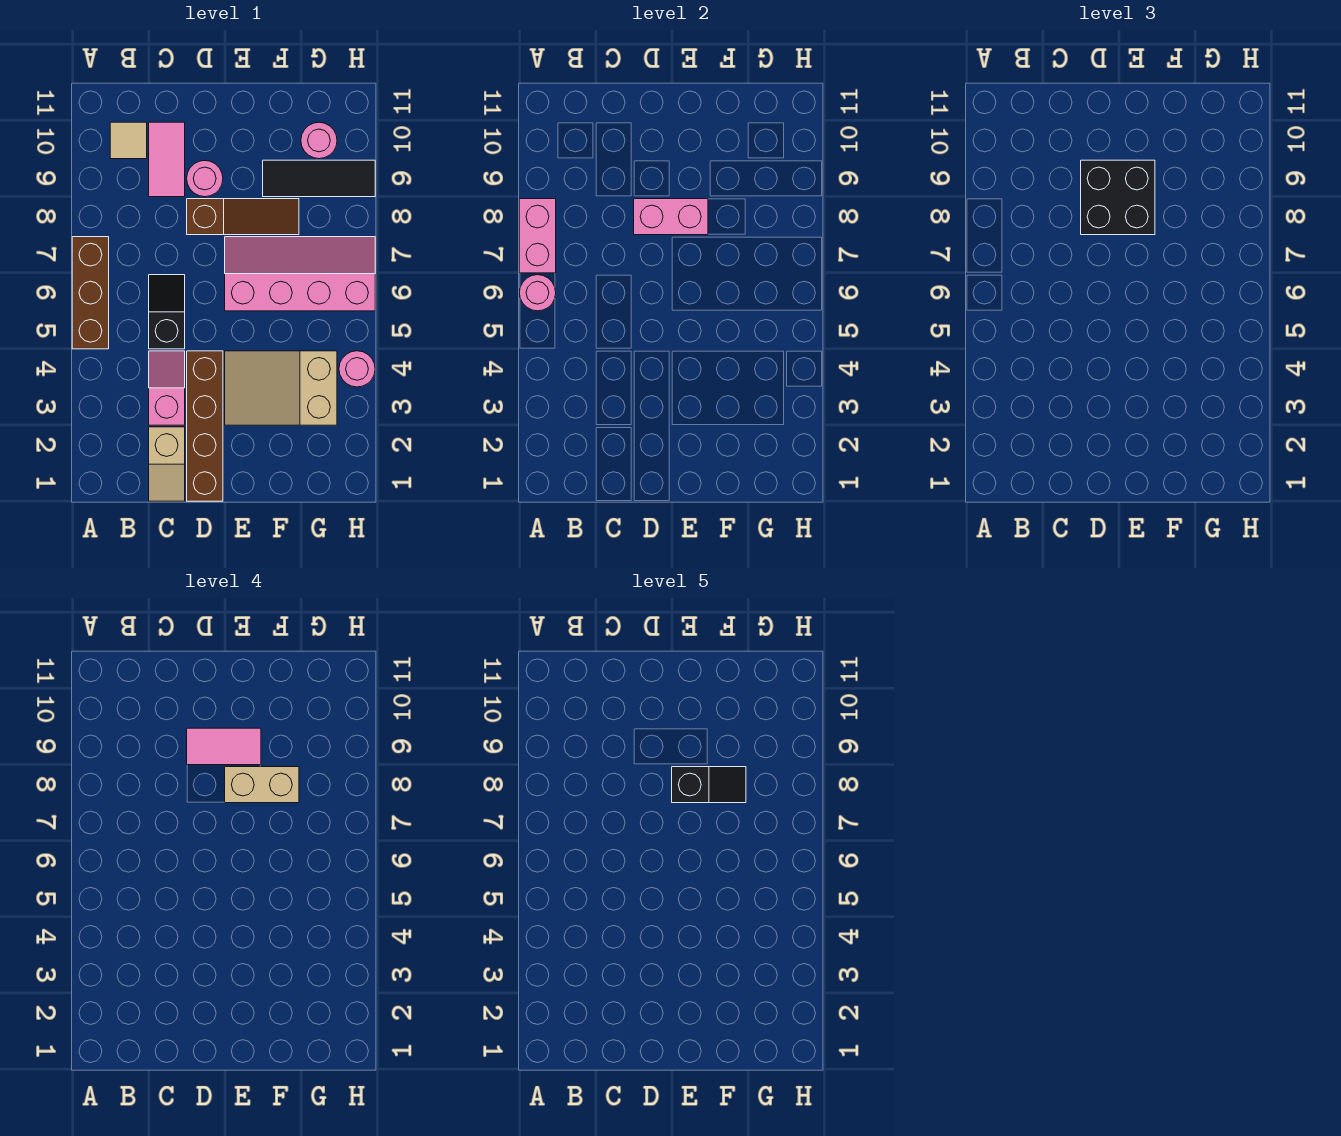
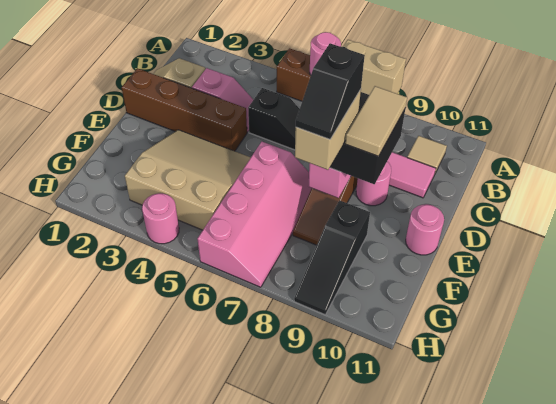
pink 1x2 brick [519,199,556,273] -> tan 1x2 brick [343,40,406,95]
pink 1x2 tile [187,728,261,765] -> tan 1x2 tile [345,86,407,156]
tan 2x3 slope [225,351,337,425] -> tan 3x3 slope [125,130,251,230]
black 1x3 tile [263,160,375,197] -> black 1x3 slope [294,200,370,315]
pink 1x1 round brick [301,122,337,159] -> pink 1x1 round brick moved to [406,204,444,255]

